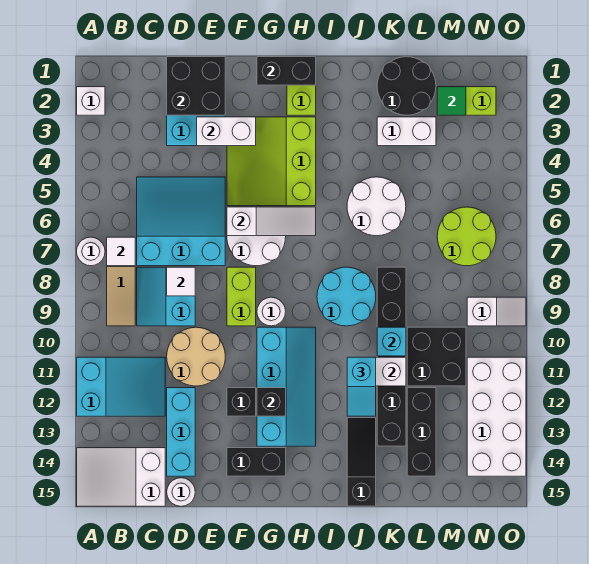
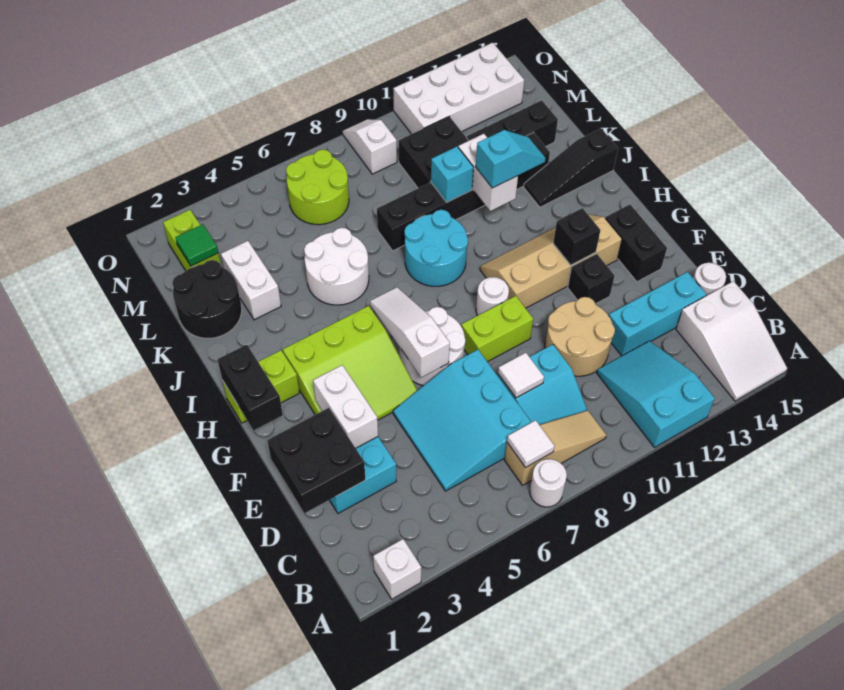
cyan 2x4 slope [257,327,316,446] -> tan 2x4 slope [480,215,622,308]

